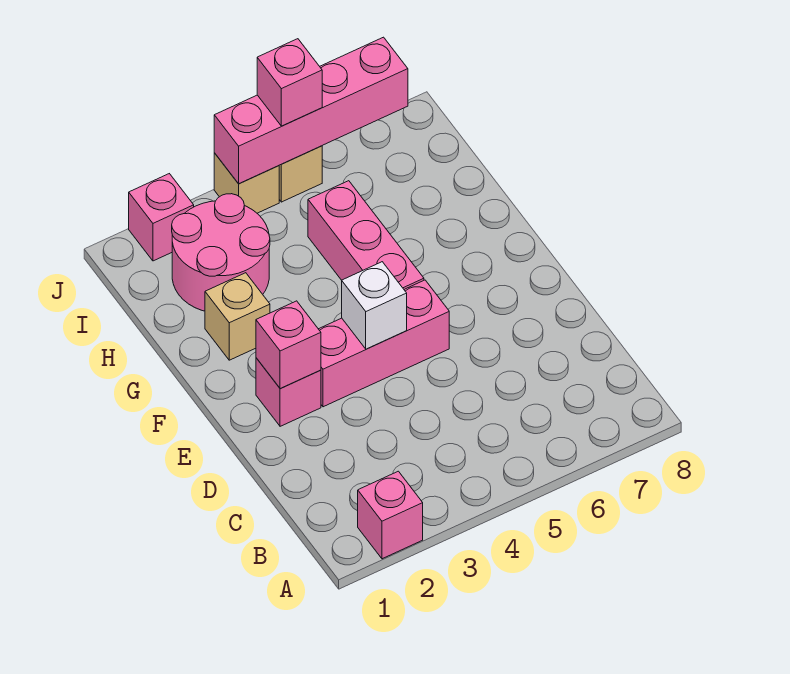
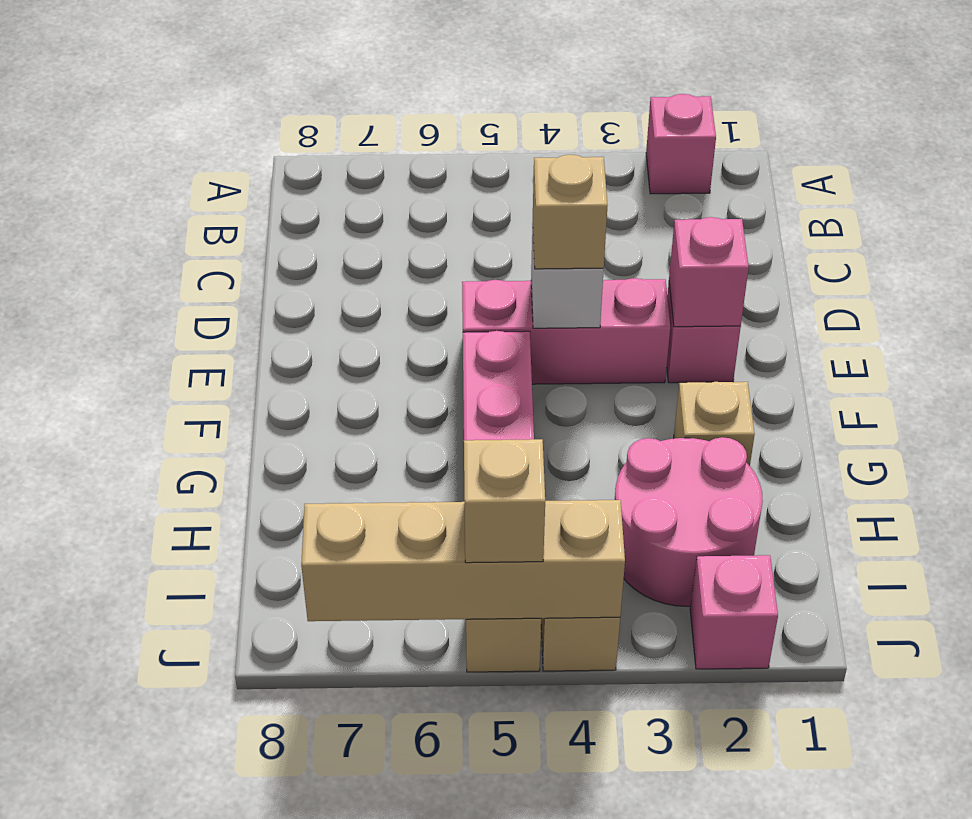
none -> tan 1x1 brick [533,155,608,269]
pink 1x4 brick [214,37,408,184] -> tan 1x4 brick [301,500,625,621]
pink 1x1 brick [257,39,322,126] -> tan 1x1 brick [464,439,545,563]

